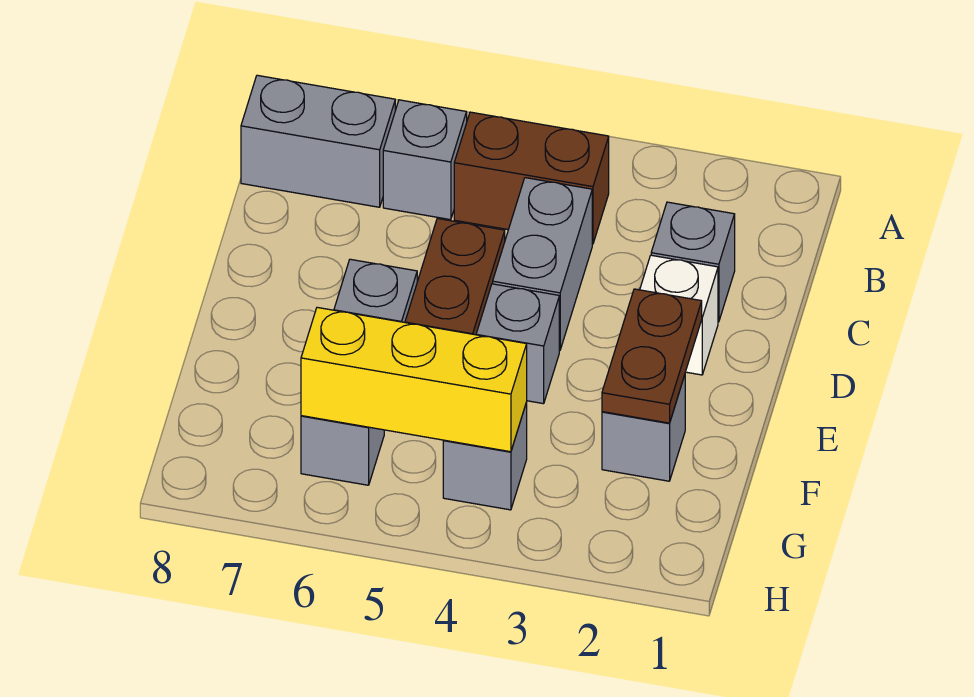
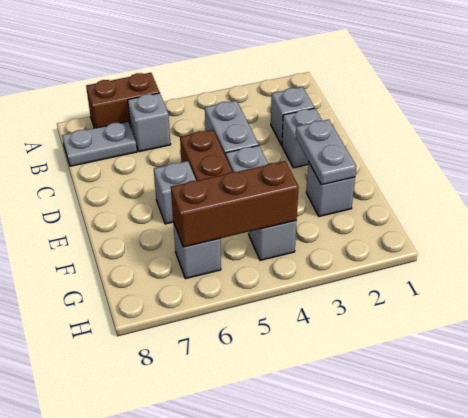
brown 1x2 brick [454,112,609,244] -> brown 1x2 brick moved to [86,73,160,128]
grey 1x2 brick [241,75,395,207] -> grey 1x2 plate [62,121,137,166]
white 1x1 brick [640,255,718,375] -> grey 1x1 brick [282,108,322,168]
brown 1x2 plate [602,289,702,423] -> grey 1x2 plate [296,119,356,185]
yellow 1x3 brick [301,307,527,452] -> brown 1x3 brick [171,161,299,247]

